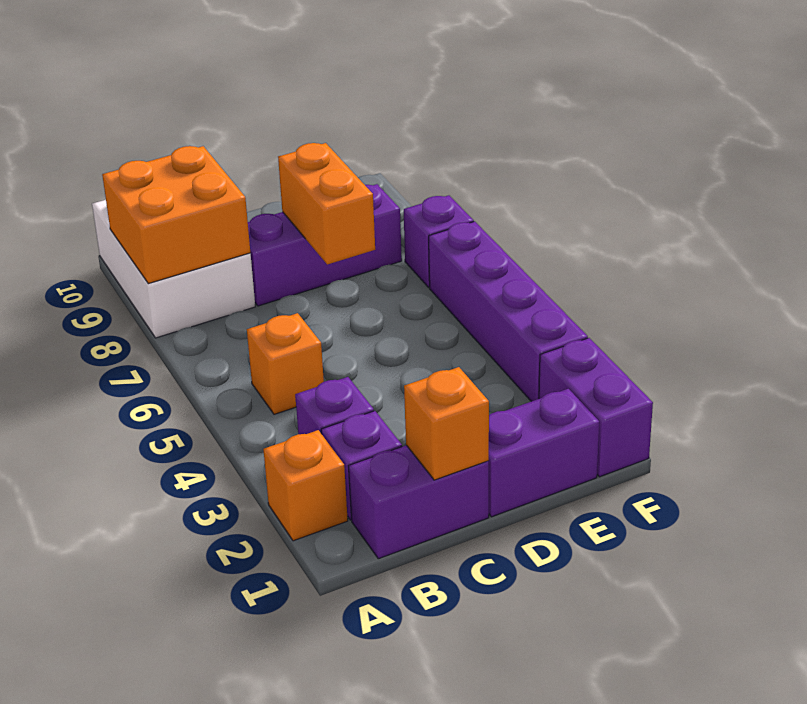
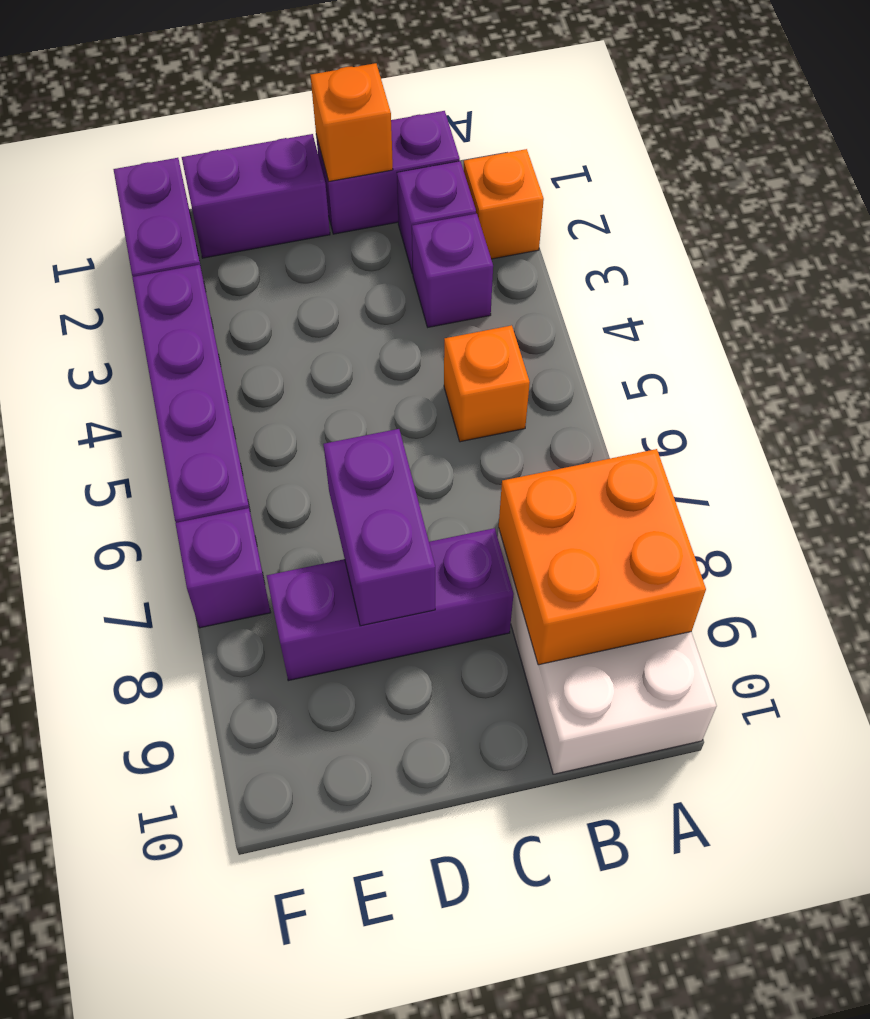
orange 1x2 brick [278,143,375,265] -> purple 1x2 brick [323,429,435,626]

